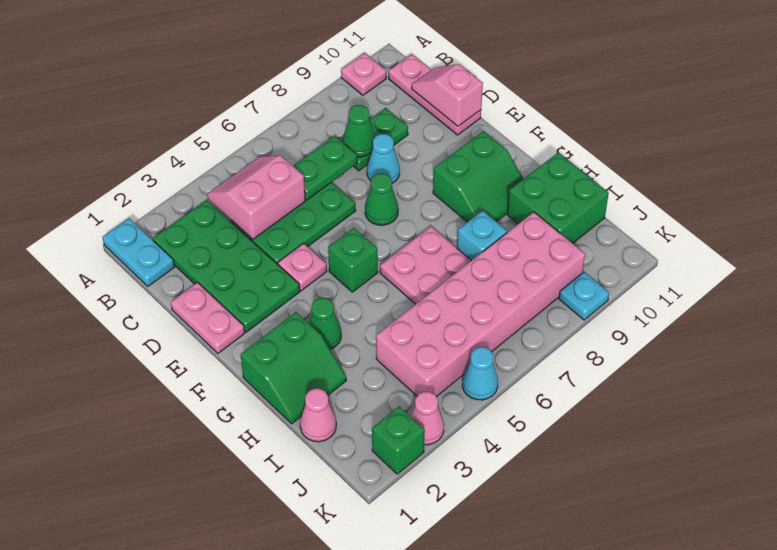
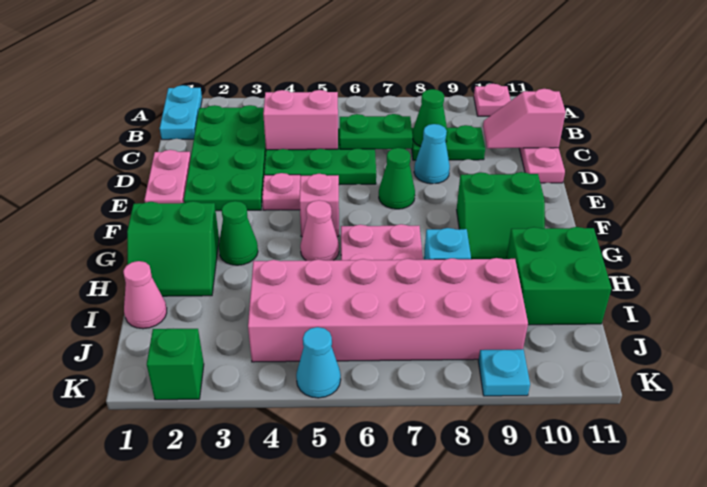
pink 1x2 slope [412,64,483,126] -> pink 1x2 slope turned to [483,89,566,148]
green 1x1 brick [328,228,378,292] -> pink 1x1 brick [299,174,339,237]
pink 1x1 cone [410,392,444,445] -> pink 1x1 cone moved to [300,200,339,261]

